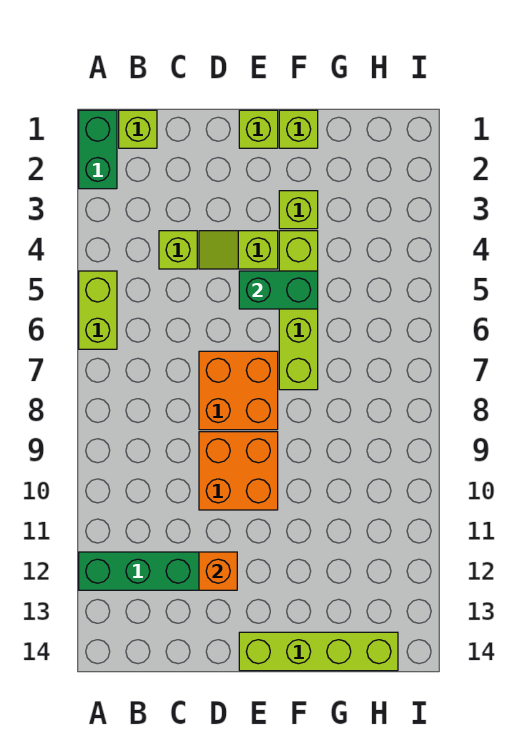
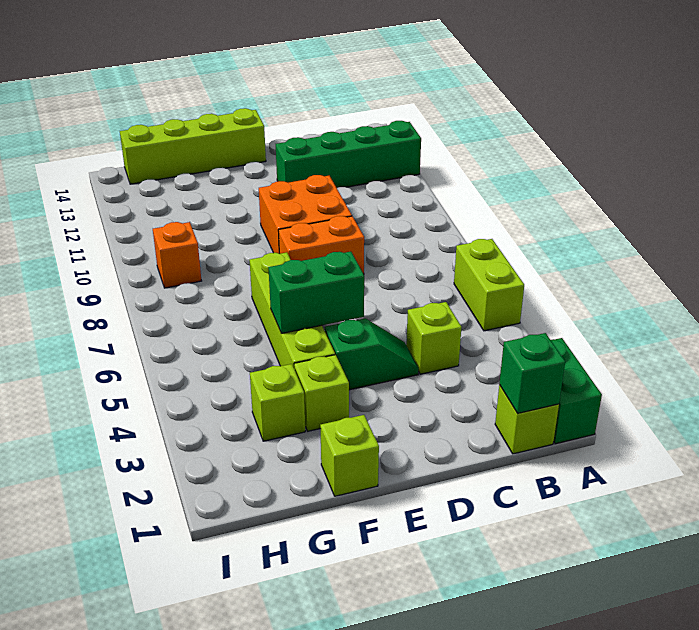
none -> green 1x1 brick [499,333,565,413]
lime 1x2 slope [199,231,278,269] -> green 1x2 slope [325,318,419,390]
orange 2x2 brick [199,351,278,430] -> orange 1x2 brick [278,216,364,274]
orange 1x1 brick [199,552,237,590] -> orange 1x1 brick moved to [153,222,201,288]
lime 1x1 brick [239,110,278,148] -> lime 1x1 brick moved to [250,364,305,441]

